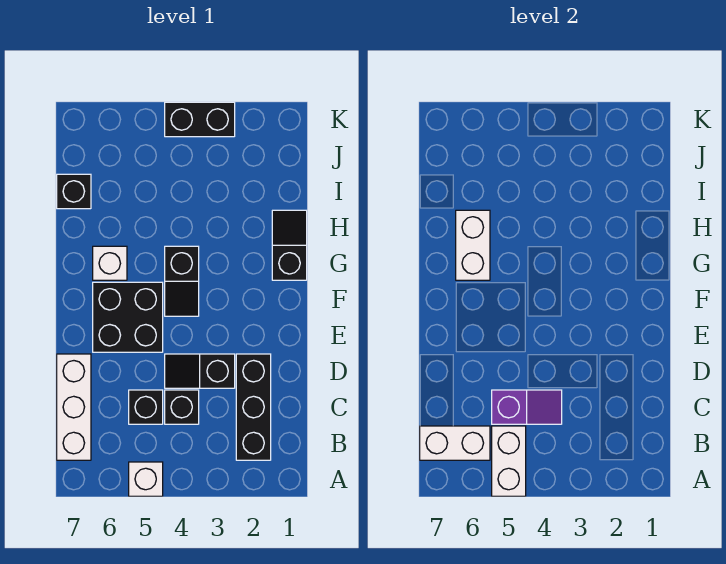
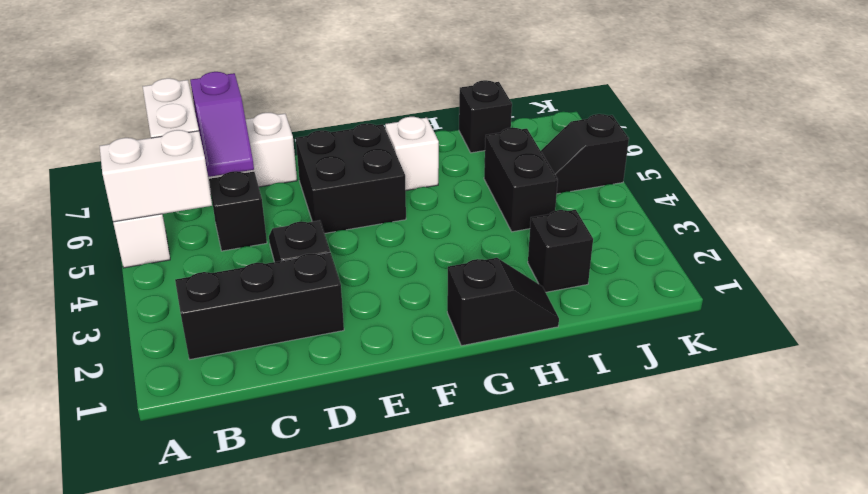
black 1x1 brick [165,390,199,424] -> black 1x1 brick moved to [528,210,593,292]
purple 1x2 slope [492,390,562,424] -> purple 1x2 slope moved to [190,72,254,177]
black 1x2 slope [165,246,199,316] -> black 1x2 slope moved to [541,114,629,194]
white 1x2 brick [456,210,490,280] -> none
black 1x2 brick [165,102,235,137] -> black 1x2 brick moved to [484,128,558,232]

